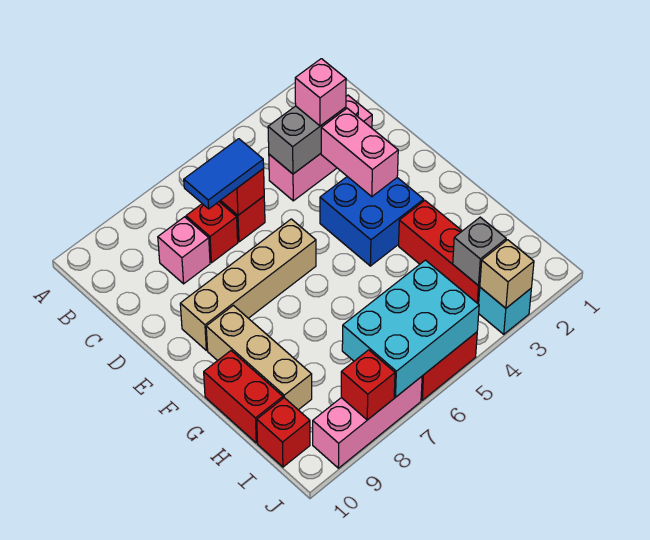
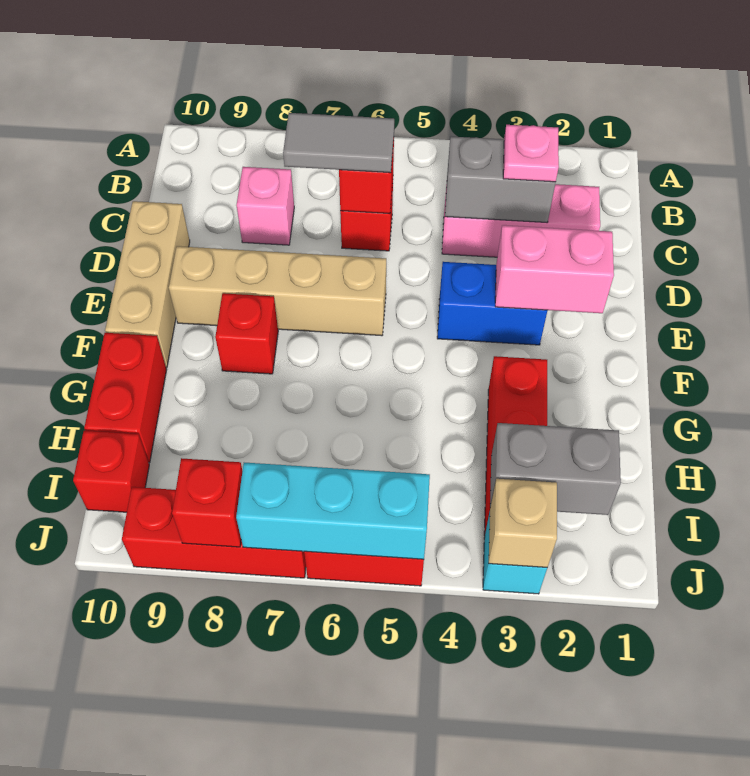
pink 1x1 brick [295,59,346,126] -> pink 1x1 plate [503,125,559,182]
blue 1x2 tile [184,139,264,209] -> grey 1x2 tile [283,113,394,173]
red 1x1 brick [186,202,238,263] -> red 1x1 brick moved to [215,293,278,374]
pink 1x2 brick [321,108,398,197] -> pink 1x2 brick turned to [495,225,614,313]
blue 2x2 brick [320,177,424,266] -> blue 1x2 brick [437,262,547,345]
tan 1x3 brick [206,305,312,410] -> tan 1x3 brick moved to [105,201,190,368]
grey 1x1 brick [453,217,506,286] -> grey 1x2 brick [490,423,621,515]
cyan 2x3 brick [342,260,479,397] -> cyan 1x3 brick [236,463,430,559]
pink 1x3 brick [313,377,422,468] -> red 1x3 brick [122,487,306,578]

